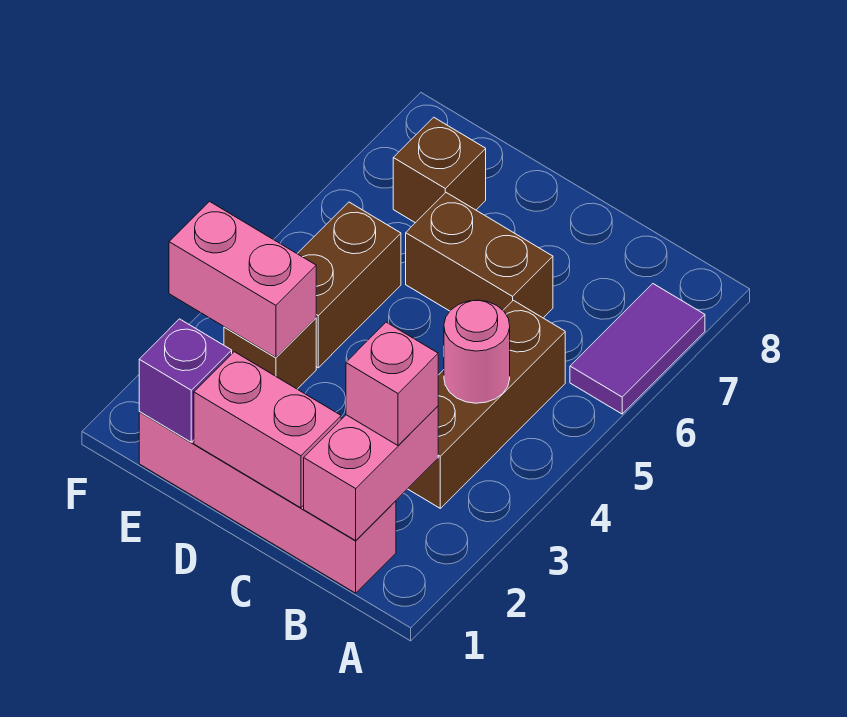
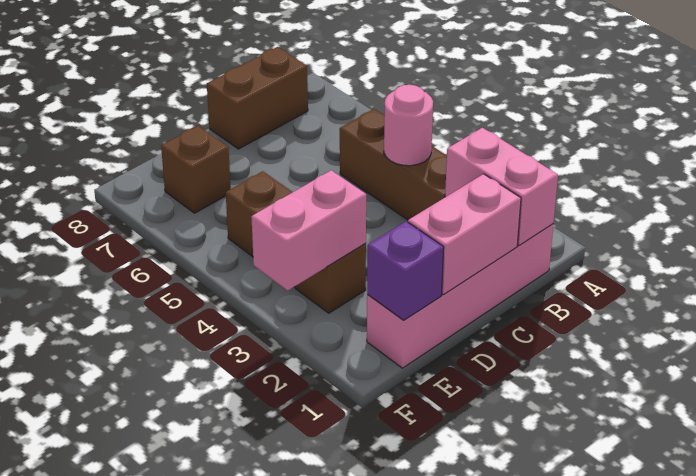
purple 1x2 tile [570,284,705,414] -> none
pink 1x1 brick [346,322,438,445] -> none
brown 1x2 brick [406,193,553,318] -> brown 1x2 brick moved to [207,47,308,149]

